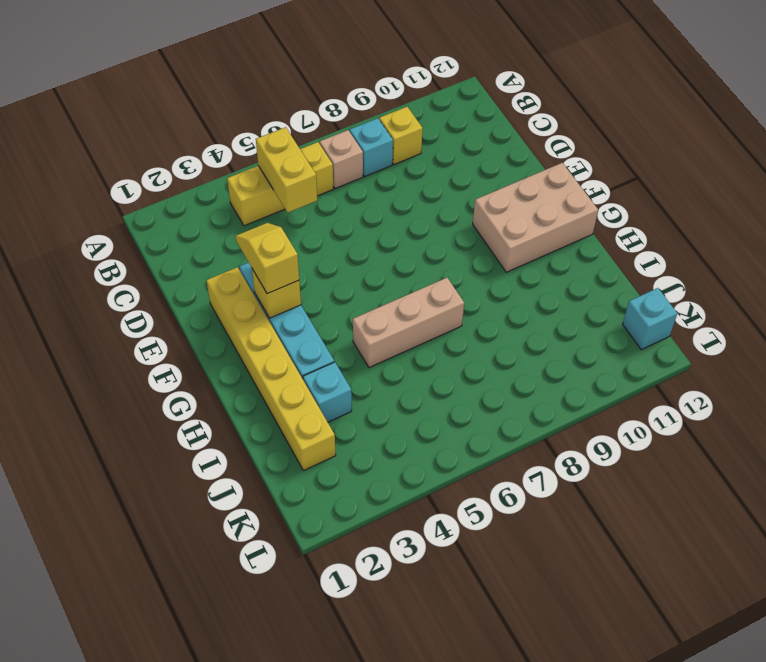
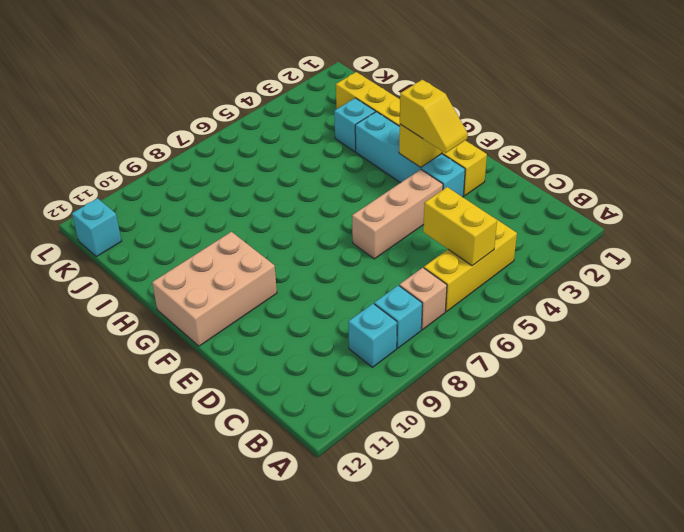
yellow 1x1 brick [379,107,423,164] -> cyan 1x1 brick [348,304,397,367]
tan 1x3 brick [353,278,464,368] -> tan 1x3 brick moved to [352,170,443,259]

